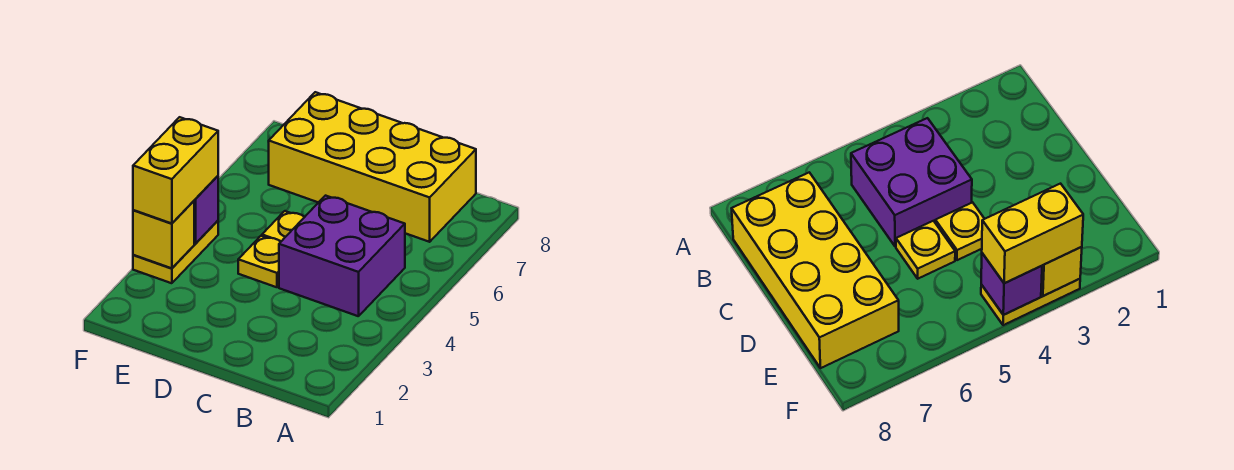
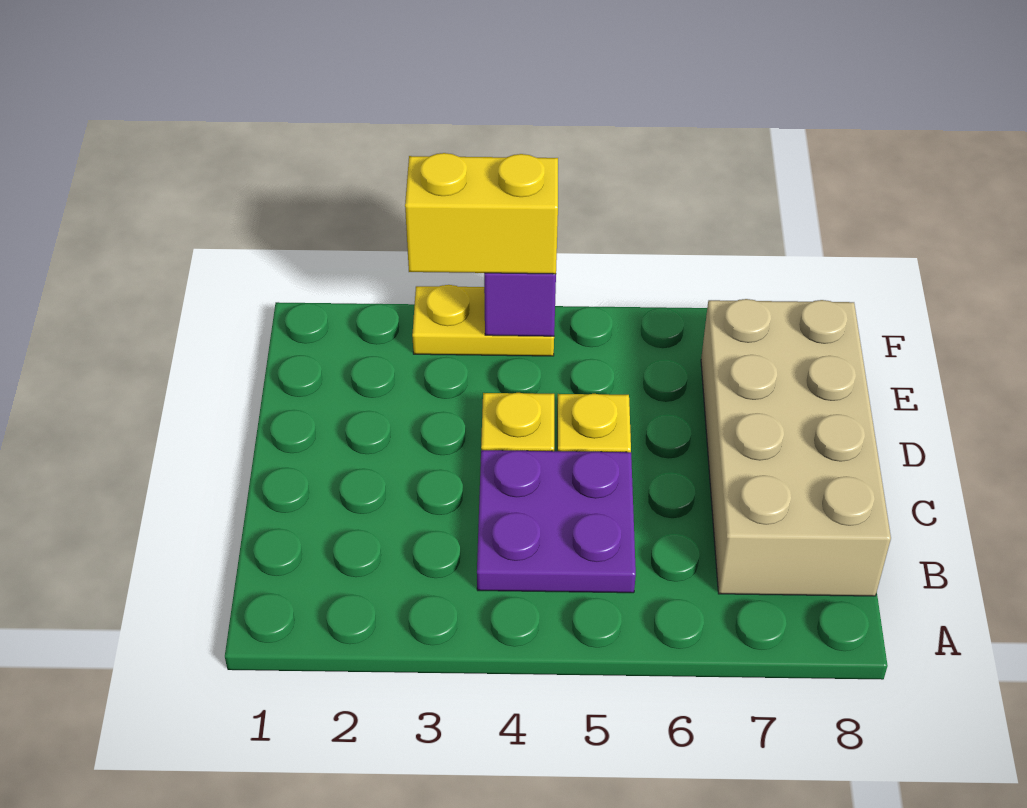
purple 2x2 brick [279,196,405,316] -> purple 2x2 plate [477,450,636,593]
yellow 2x4 brick [269,92,476,242] -> tan 2x4 brick [701,299,891,596]
yellow 1x1 brick [133,201,194,268] -> none

